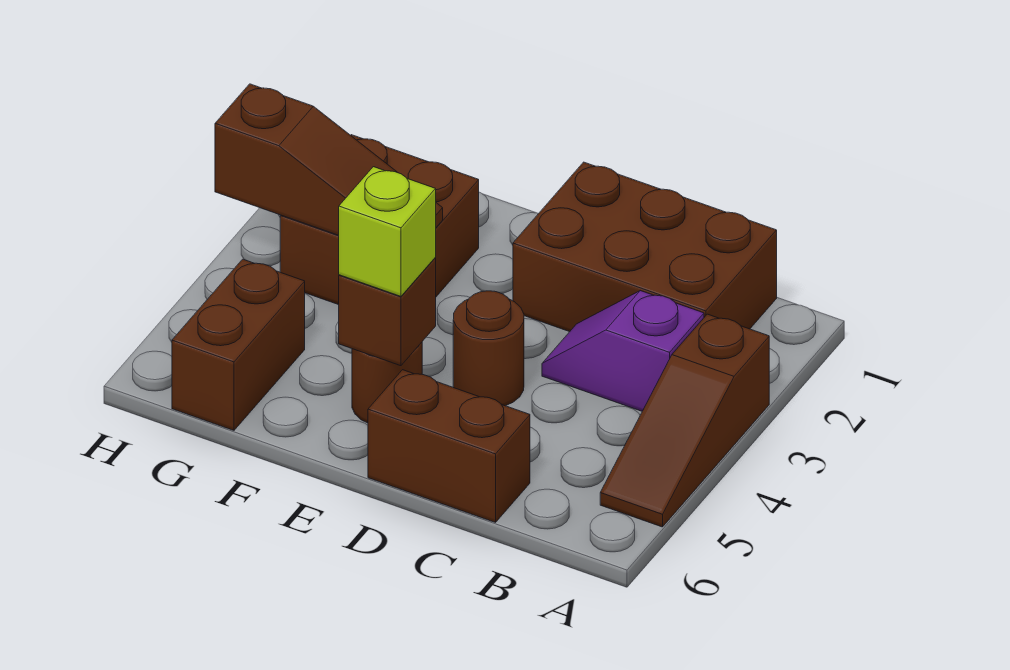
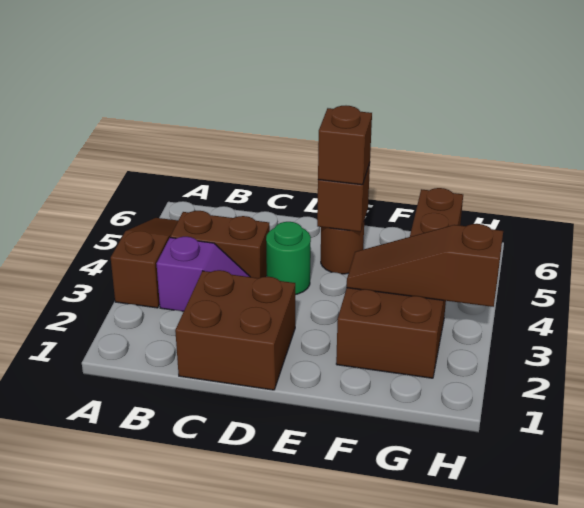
brown 2x3 brick [513,162,777,332] -> brown 2x2 brick [175,270,295,390]
brown 1x2 brick [368,370,530,522] -> brown 1x2 brick moved to [170,211,270,278]
brown 1x1 round brick [453,291,524,406] -> green 1x1 round brick [266,222,311,295]
lime 1x1 brick [339,167,436,296] -> brown 1x1 brick [318,106,372,185]

